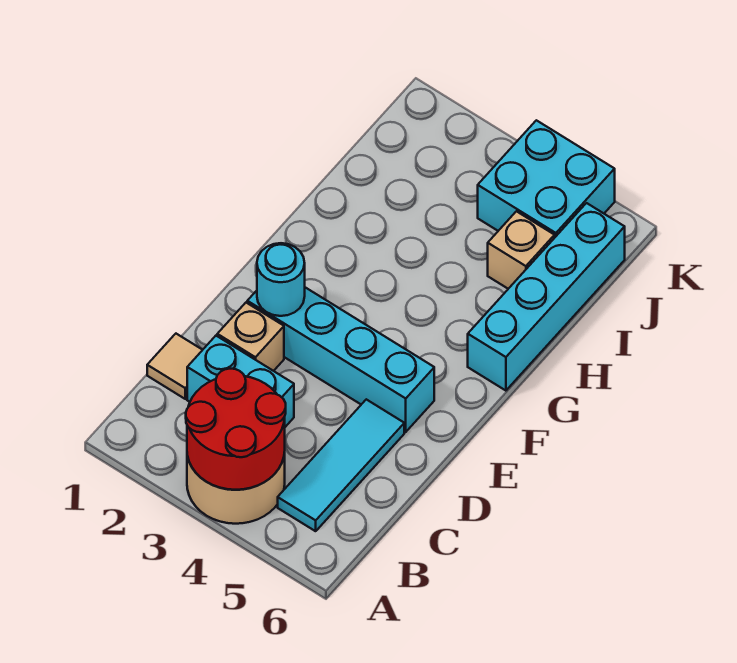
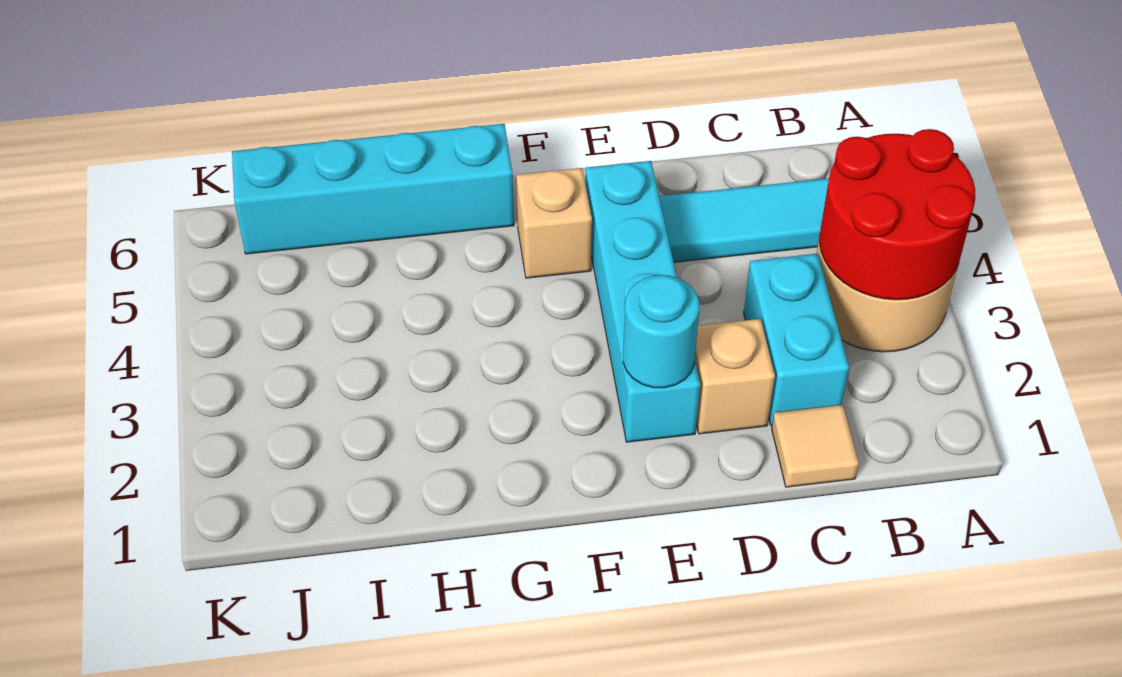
tan 1x1 brick [488,211,555,289] -> tan 1x1 brick moved to [516,168,592,278]
cyan 2x2 brick [478,120,615,237] -> none

